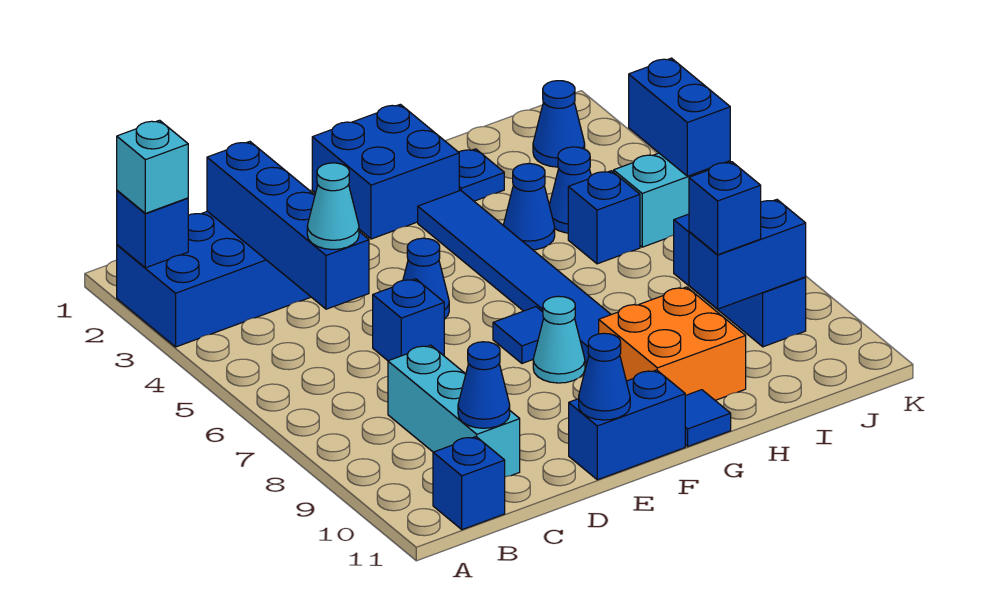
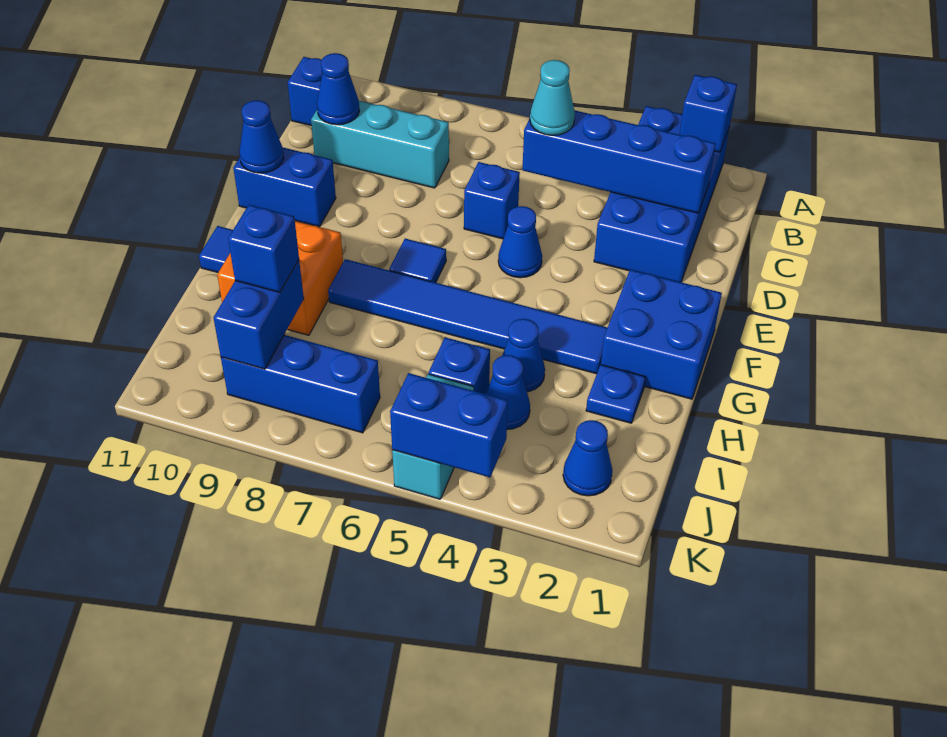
cyan 1x1 brick [117,120,188,213] -> none
blue 1x2 brick [569,370,685,480] -> blue 1x2 brick turned to [233,148,336,227]
cyan 1x1 cone [533,296,585,383] -> none

